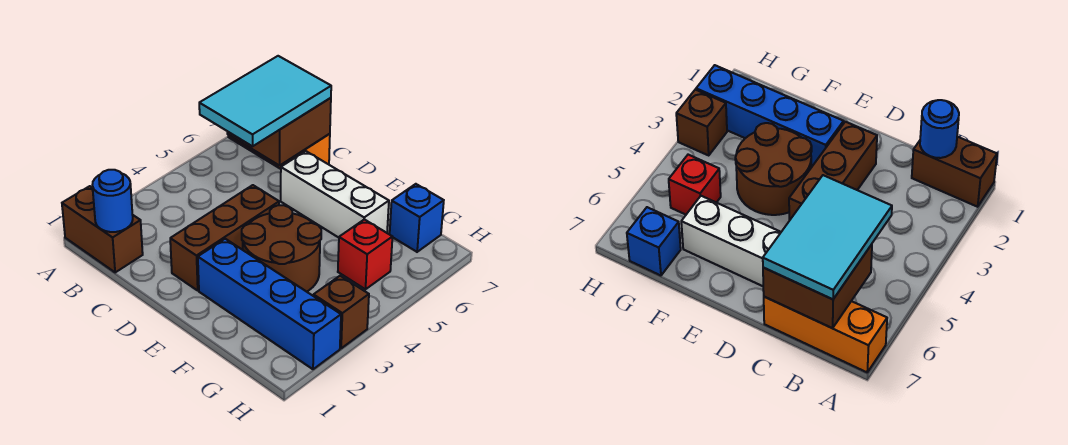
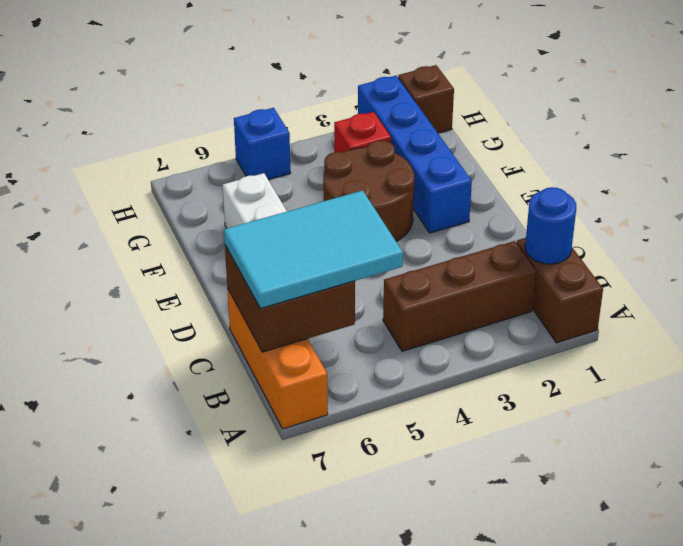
brown 1x3 brick [170,185,279,290] -> brown 1x3 brick moved to [383,241,536,351]
red 1x1 brick [338,219,392,289] -> red 1x1 brick moved to [334,112,391,152]
blue 1x1 brick [390,184,444,252] -> blue 1x1 brick moved to [234,108,291,180]
brown 1x1 brick [313,276,369,348] -> brown 1x1 brick moved to [398,65,454,133]

